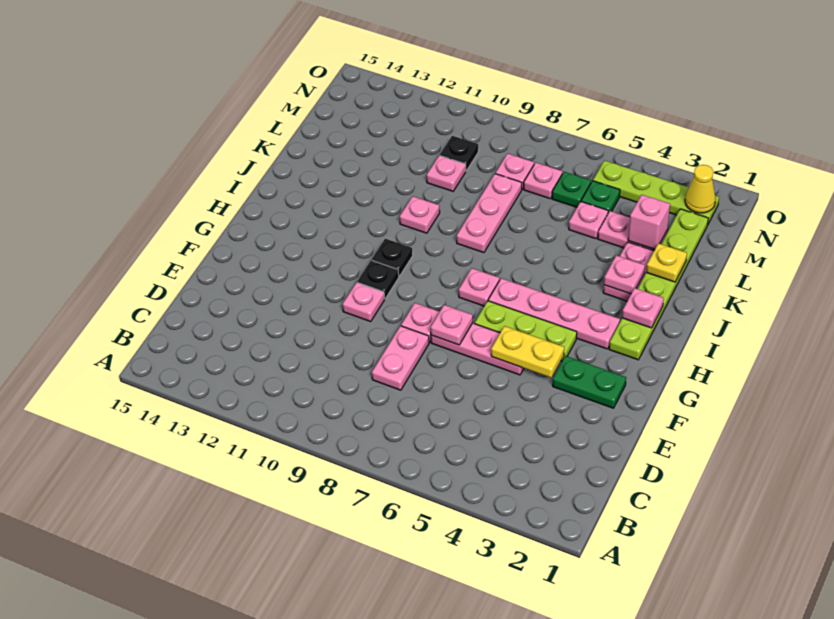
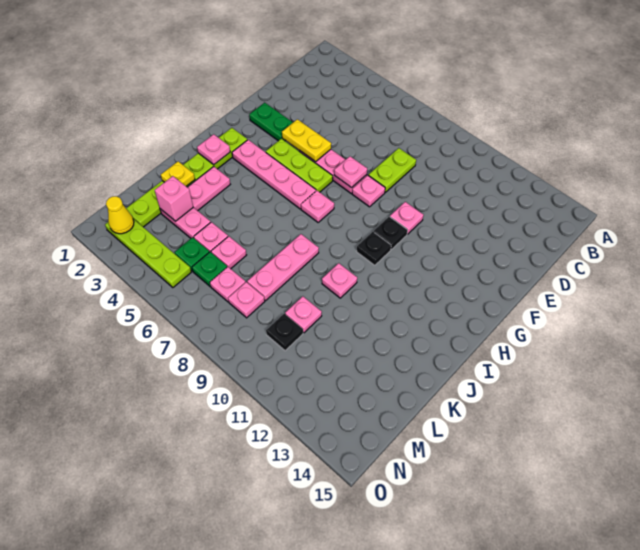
pink 1x2 plate [372,326,429,390] -> lime 1x2 plate [368,148,416,192]
pink 1x1 plate [604,255,645,294] -> pink 1x1 plate moved to [211,236,246,269]

